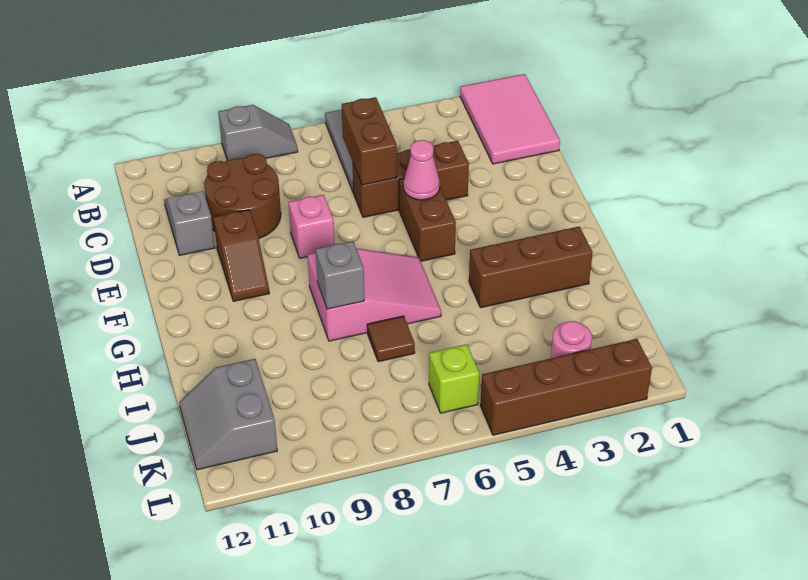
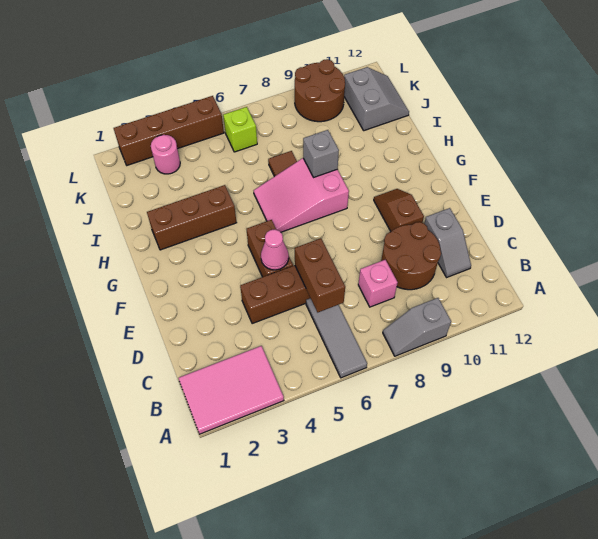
pink 2x3 tile [460,74,560,164] -> pink 2x3 tile turned to [178,346,284,434]
pink 1x1 brick [289,195,334,258] -> pink 1x1 brick moved to [358,260,398,307]
none -> brown 2x2 round brick [295,59,345,122]

